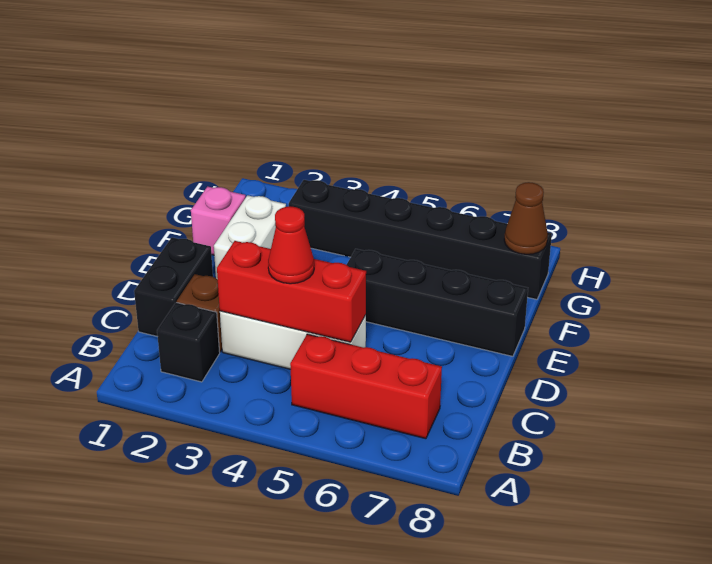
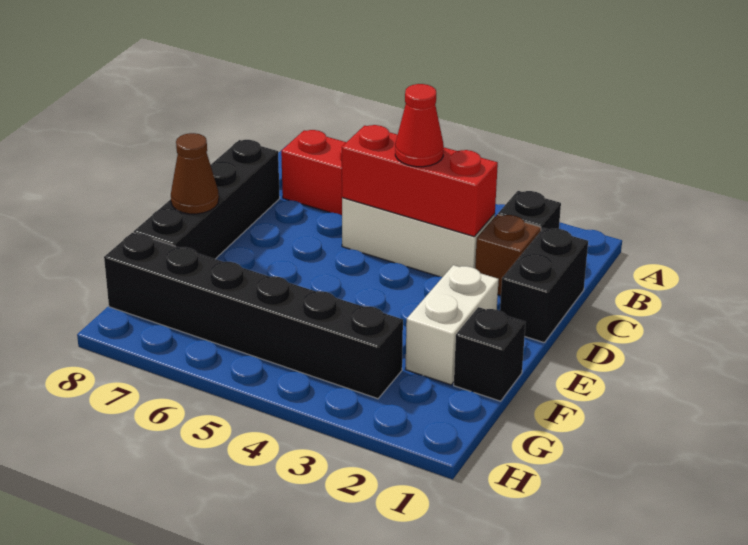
black 1x4 brick [347,249,528,356] -> black 1x4 brick turned to [134,140,280,259]
pink 1x1 brick [191,187,246,255] -> black 1x1 brick [454,307,525,401]
brown 1x1 cone [504,182,548,254] -> brown 1x1 cone moved to [171,133,219,214]

